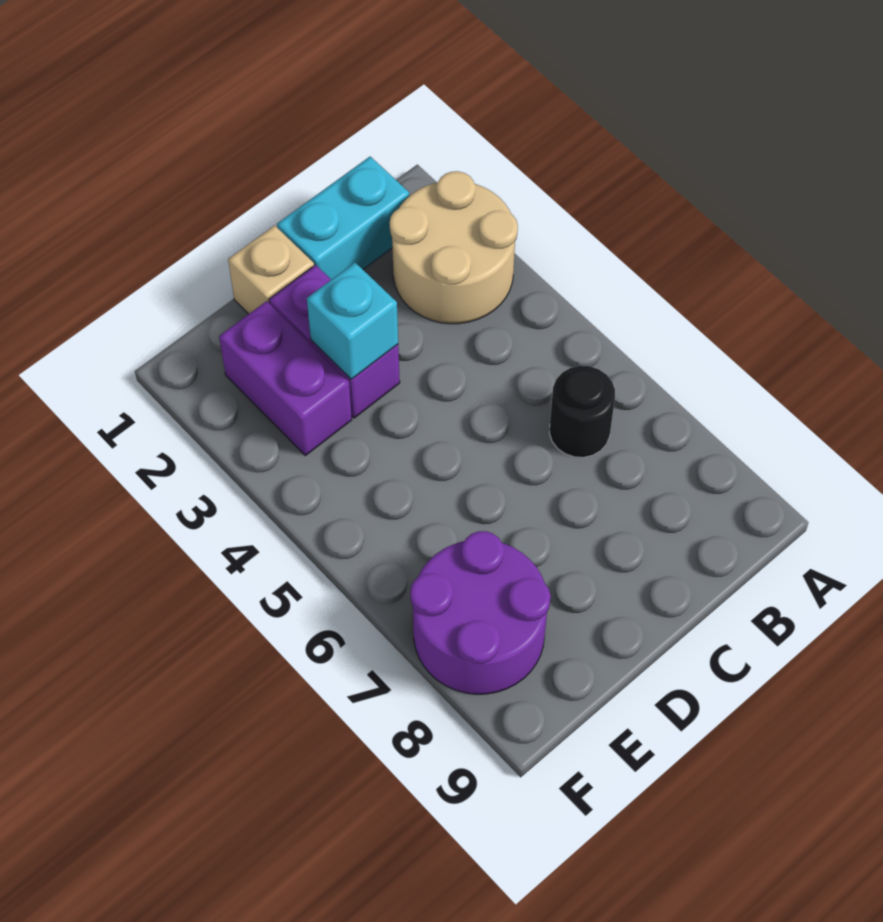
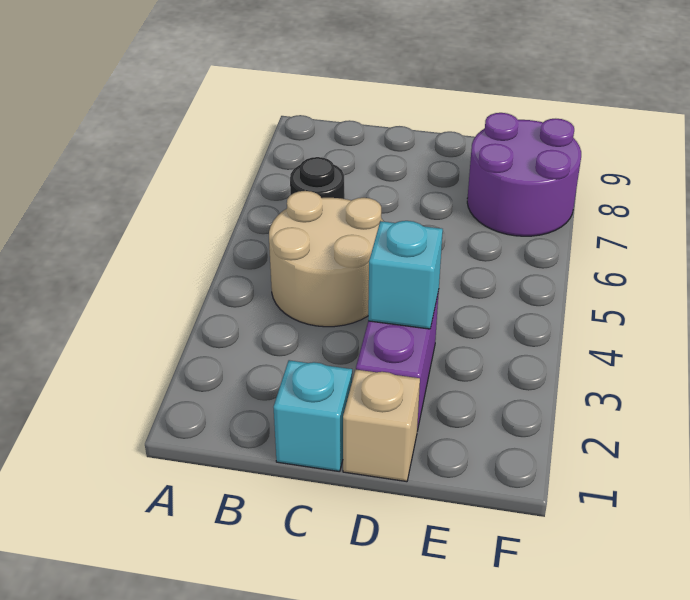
tan 2x2 round brick [390,171,518,324] -> tan 2x2 round brick moved to [269,191,384,327]
cyan 1x2 brick [277,157,409,280] -> cyan 1x1 brick [274,360,352,472]
purple 1x2 brick [219,301,352,456] -> none

